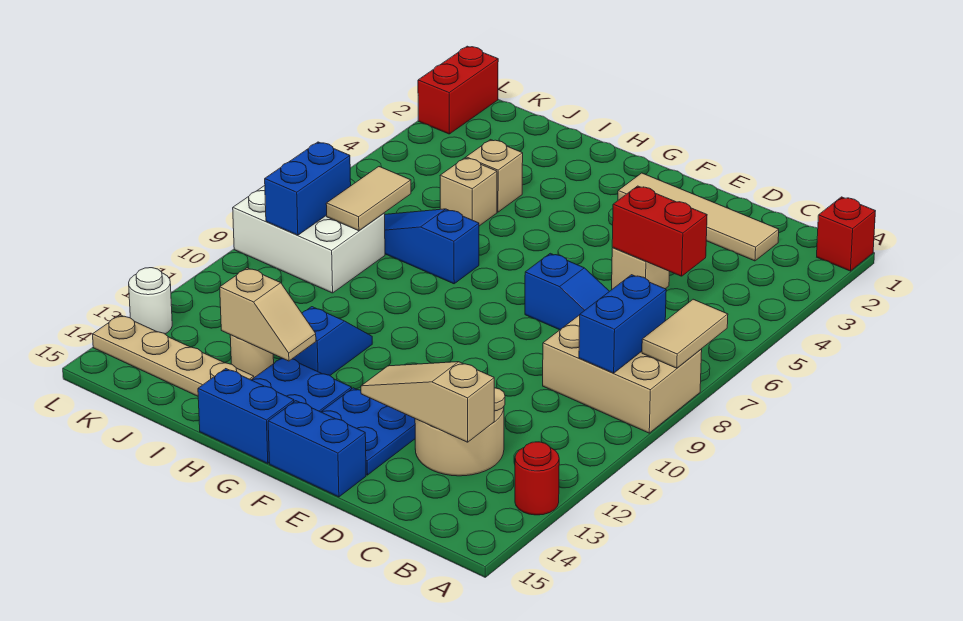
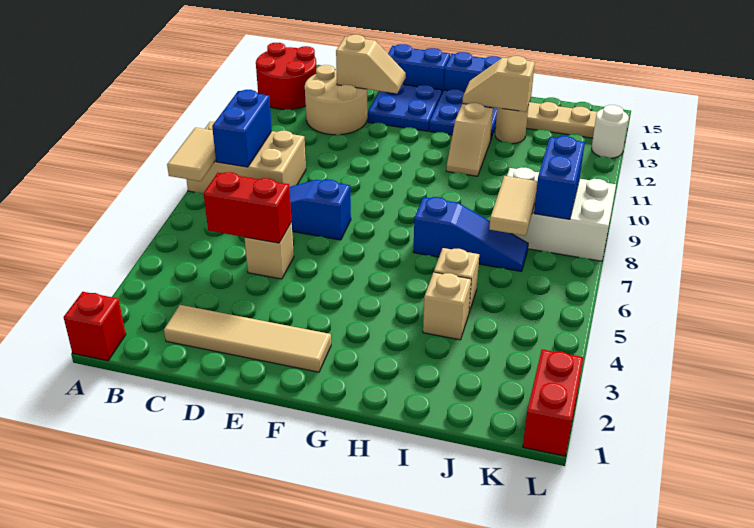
red 1x1 round brick [515,442,559,515] -> red 2x2 round brick [256,43,317,109]
tan 1x3 slope [361,362,494,442] -> tan 1x2 slope [336,35,405,93]
blue 1x2 slope [293,307,372,375] -> tan 1x2 slope [446,103,493,176]

